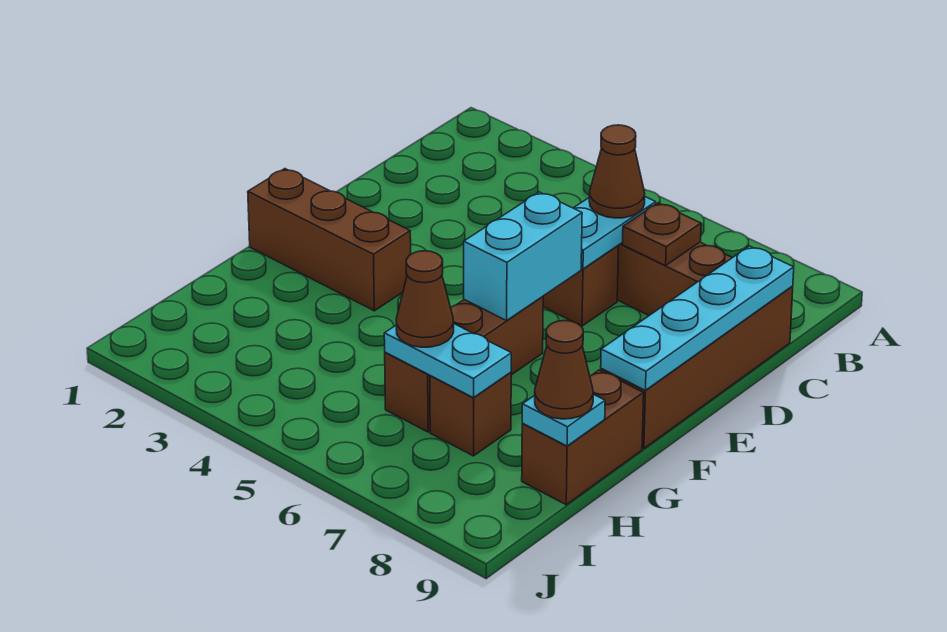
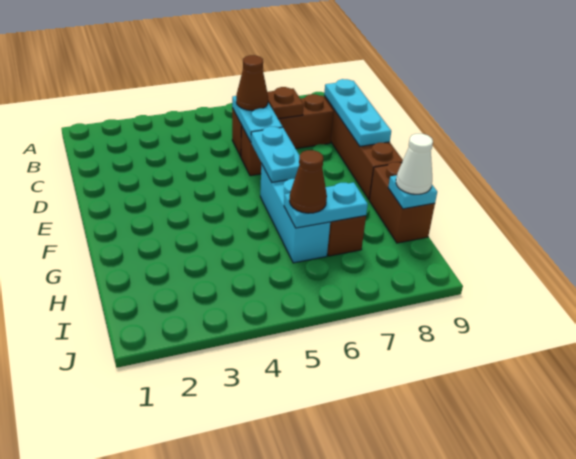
cyan 1x4 plate [601,246,794,390] -> cyan 1x3 plate [324,79,391,146]
cyan 1x2 brick [464,192,582,321] -> cyan 1x2 plate [251,127,300,182]
brown 1x3 brick [248,169,411,311] -> none
brown 1x3 brick [385,297,543,432] -> cyan 1x3 brick [260,164,330,263]
brown 1x1 cone [535,320,593,419] -> white 1x1 cone [396,134,433,194]

